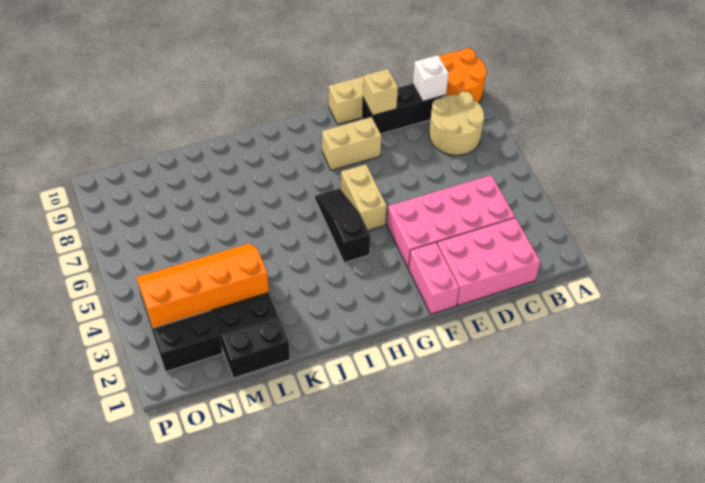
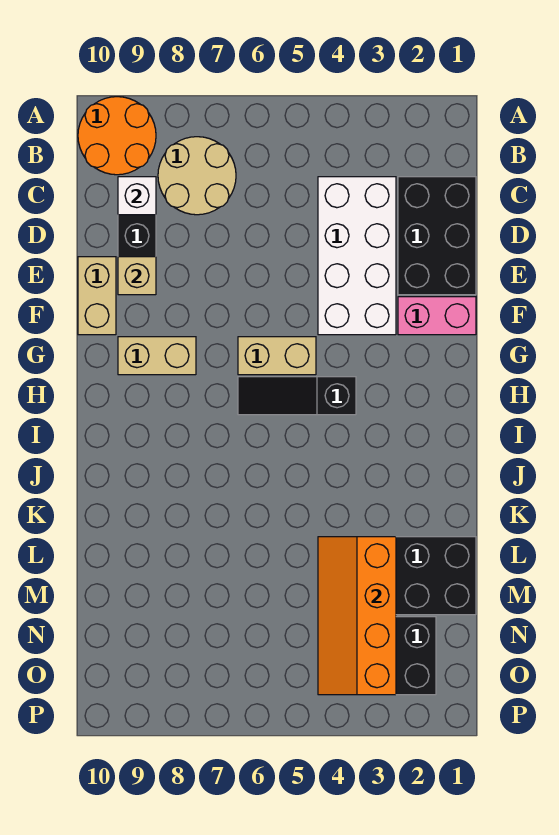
pink 2x3 brick [437,218,540,305] -> black 2x3 brick [398,177,476,295]
pink 2x4 brick [387,175,515,268] -> white 2x4 brick [318,177,396,335]
tan 1x2 brick [322,117,381,170] -> tan 1x2 brick turned to [118,337,196,375]

